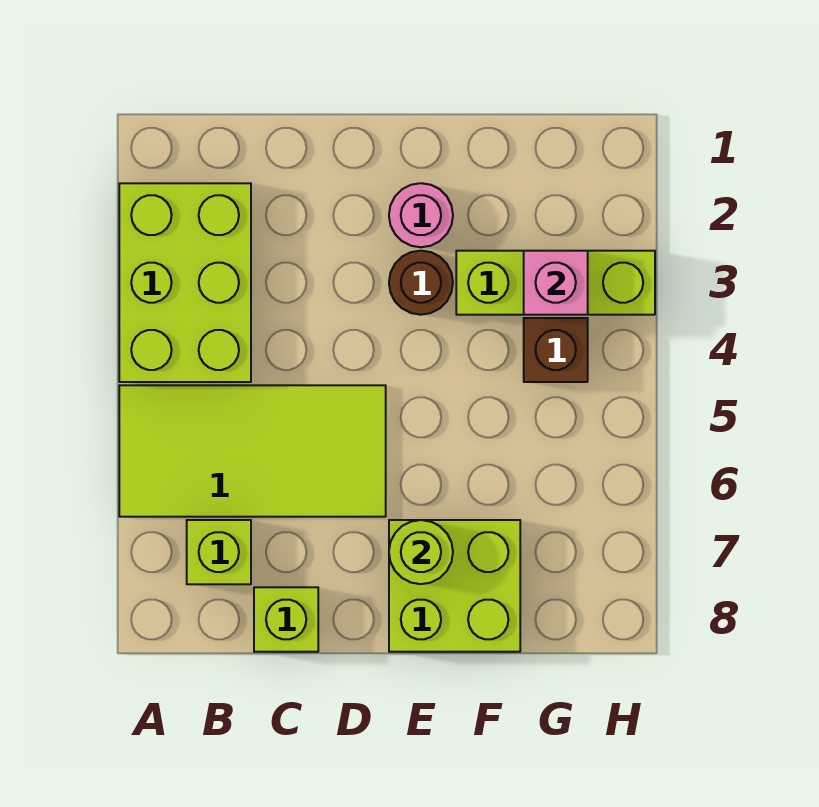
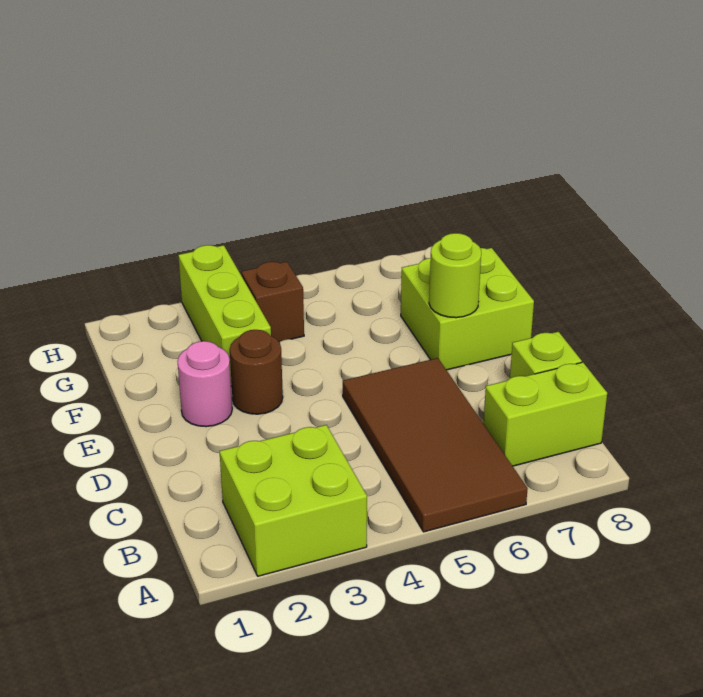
lime 2x3 brick [119,183,251,382] -> lime 2x2 brick [220,425,367,576]
lime 2x4 tile [119,385,386,517] -> brown 2x4 tile [343,358,528,532]
lime 1x1 brick [187,520,251,584] -> lime 1x2 brick [483,362,607,466]
pink 1x1 brick [524,251,588,315] -> none

